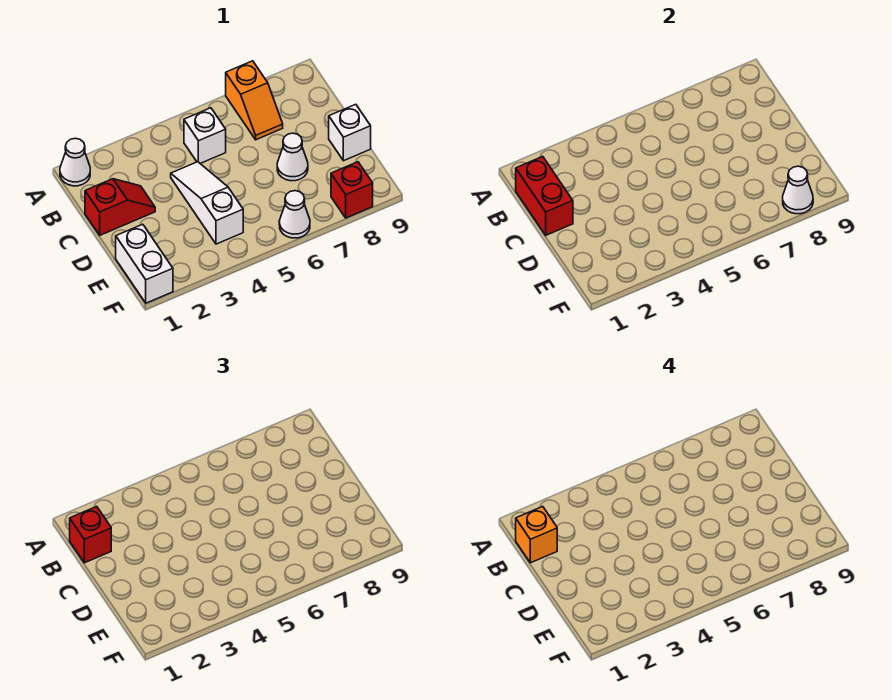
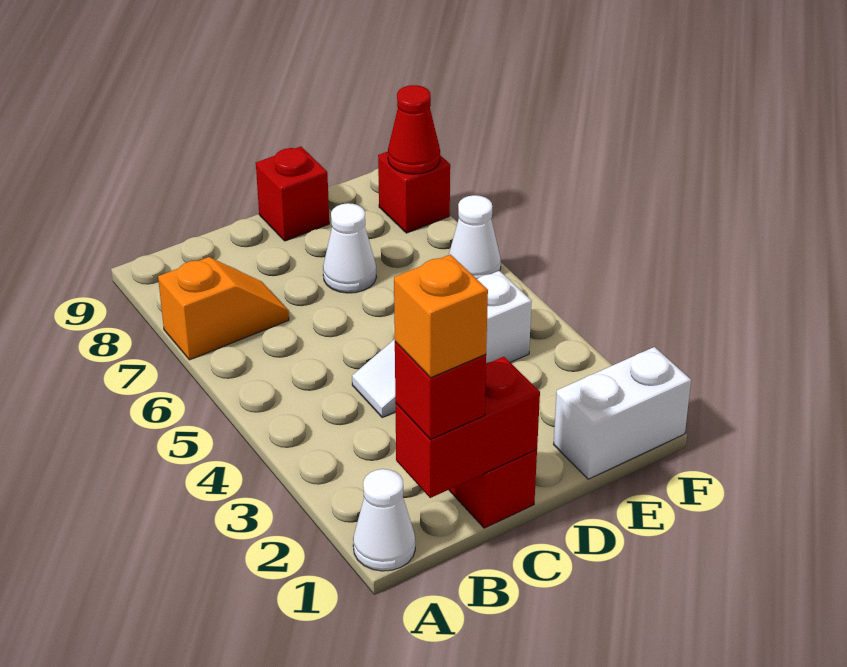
white 1x1 brick [184,108,226,163] -> none
white 1x1 brick [329,104,371,161] -> red 1x1 brick [256,146,329,241]
white 1x1 cone [783,166,813,214] -> red 1x1 cone [388,85,440,174]

